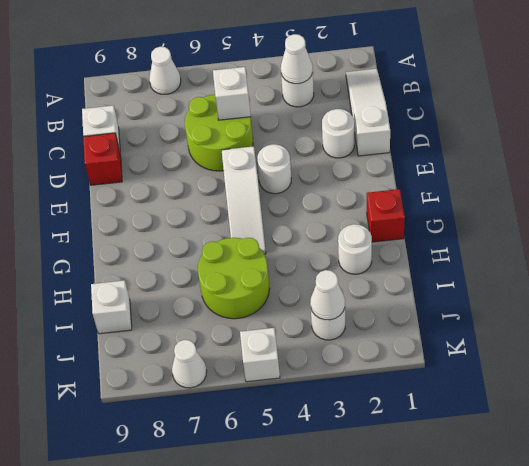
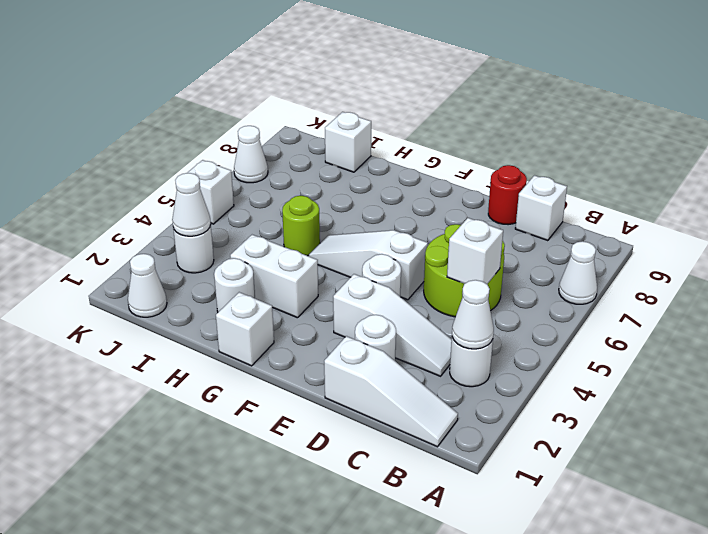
none -> white 1x3 slope [333,274,452,376]
red 1x1 brick [83,133,122,185] -> red 1x1 round brick [488,165,527,225]
red 1x1 brick [367,189,405,242] -> white 1x1 brick [216,292,274,366]
none -> white 1x2 brick [230,235,318,318]
lime 2x2 round brick [198,238,270,319] -> lime 1x1 round brick [282,196,320,256]
none -> white 1x1 cone [128,254,167,317]

